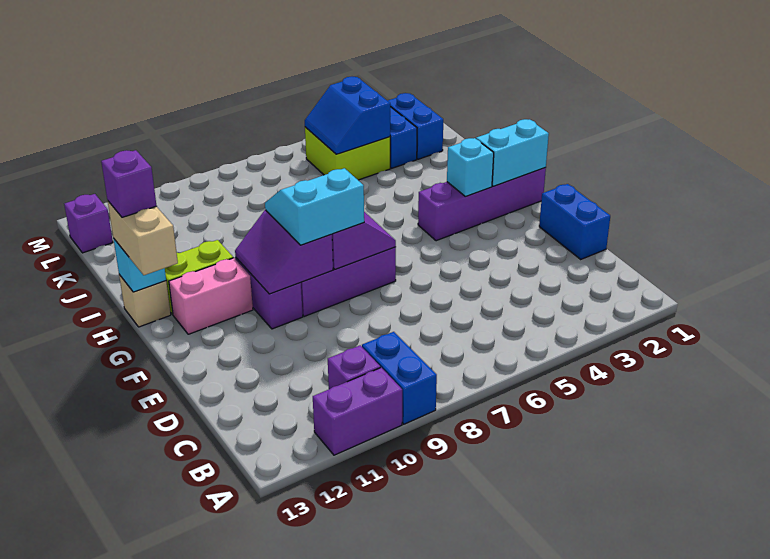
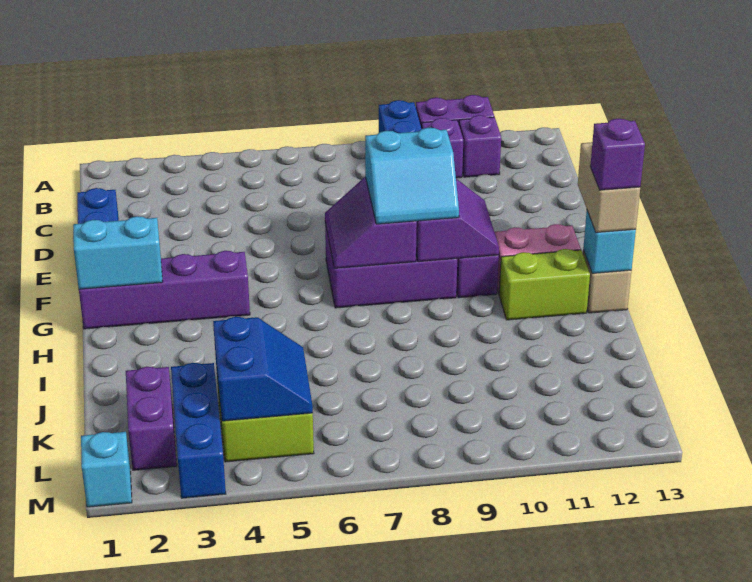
cyan 1x1 brick [447,138,494,197] -> cyan 1x1 brick moved to [81,432,132,507]
blue 1x2 brick [388,93,443,159] -> purple 1x2 brick [126,367,177,470]
purple 1x1 brick [64,194,113,253] -> purple 1x1 brick moved to [459,115,501,177]

